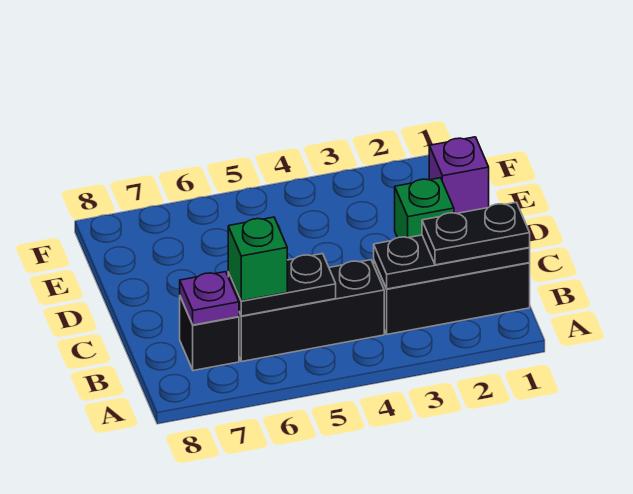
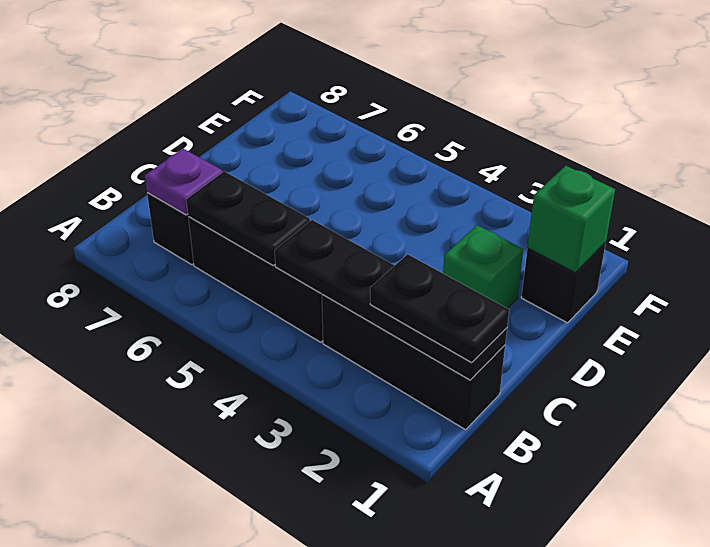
black 1x3 plate [374,235,530,289] -> black 1x4 plate [275,220,507,380]
green 1x1 brick [228,217,287,301] -> green 1x1 brick moved to [528,166,615,273]
purple 1x1 brick [429,137,489,214] -> black 1x1 brick [521,243,606,323]

